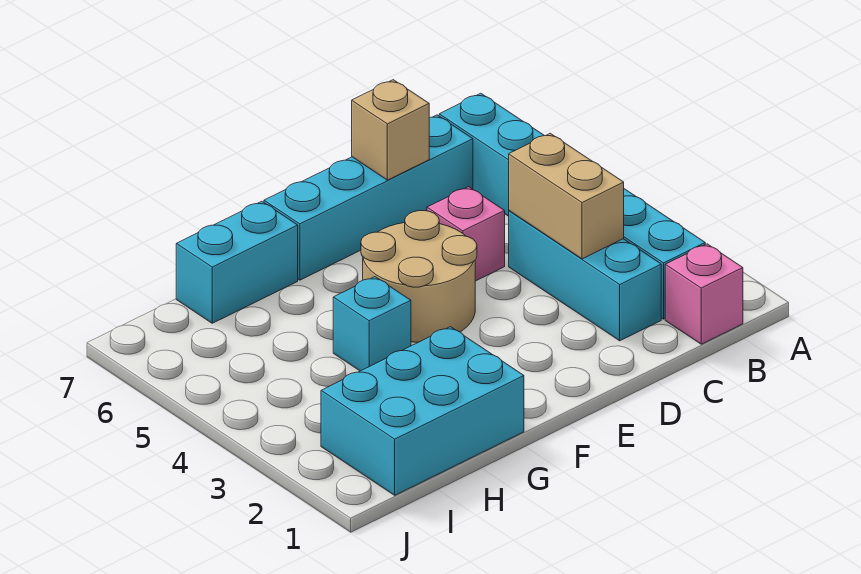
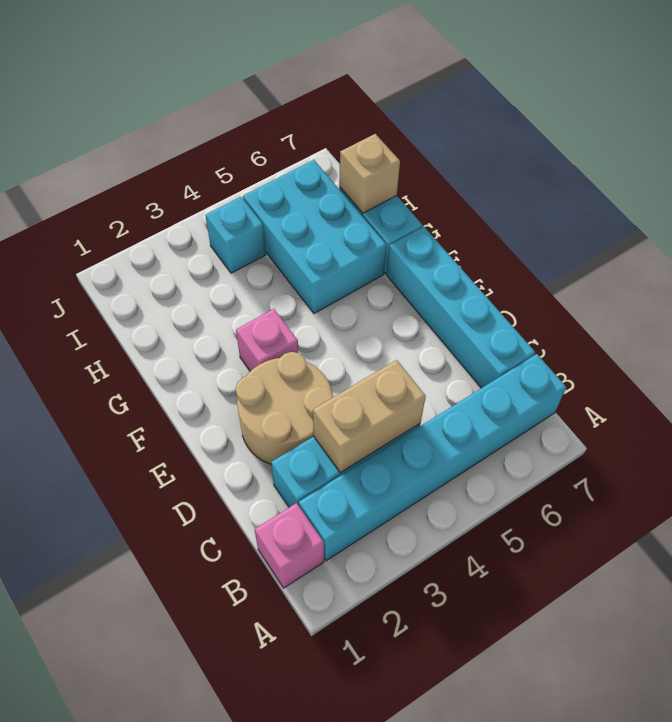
pink 1x1 brick [427,187,505,281] -> pink 1x1 brick moved to [236,309,298,371]
tan 1x1 brick [352,80,429,180] -> tan 1x1 brick moved to [339,134,400,213]
tan 2x2 round brick [361,211,477,342] -> tan 2x2 round brick moved to [236,352,333,464]
cyan 2x3 brick [321,327,524,495] -> cyan 2x3 brick moved to [243,160,386,314]
cyan 1x1 brick [333,277,411,371] -> cyan 1x1 brick moved to [205,197,266,273]

